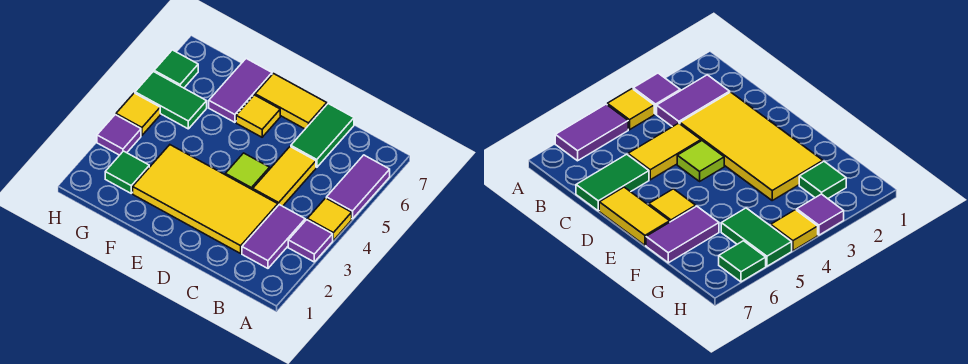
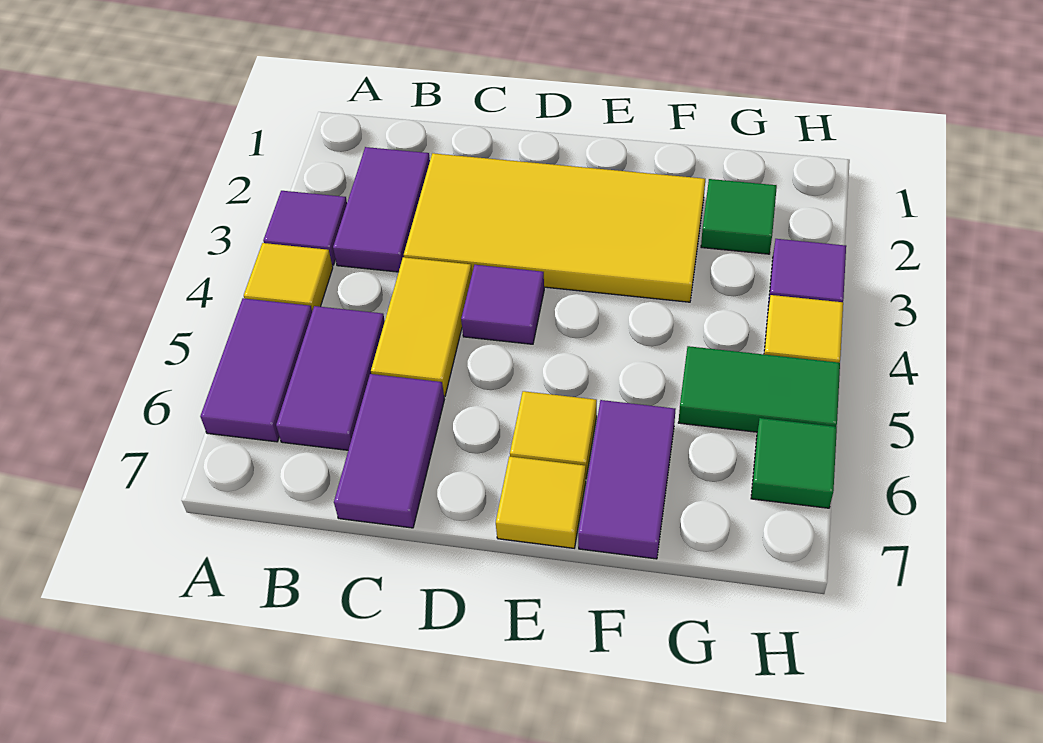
none -> purple 1x2 tile [276,306,385,450]
green 1x2 tile [291,104,354,167] -> purple 1x2 tile [334,374,444,528]
lime 1x1 tile [225,153,270,190] -> purple 1x1 tile [461,265,544,344]
yellow 1x2 tile [255,74,327,129] -> yellow 1x1 tile [496,456,586,548]

